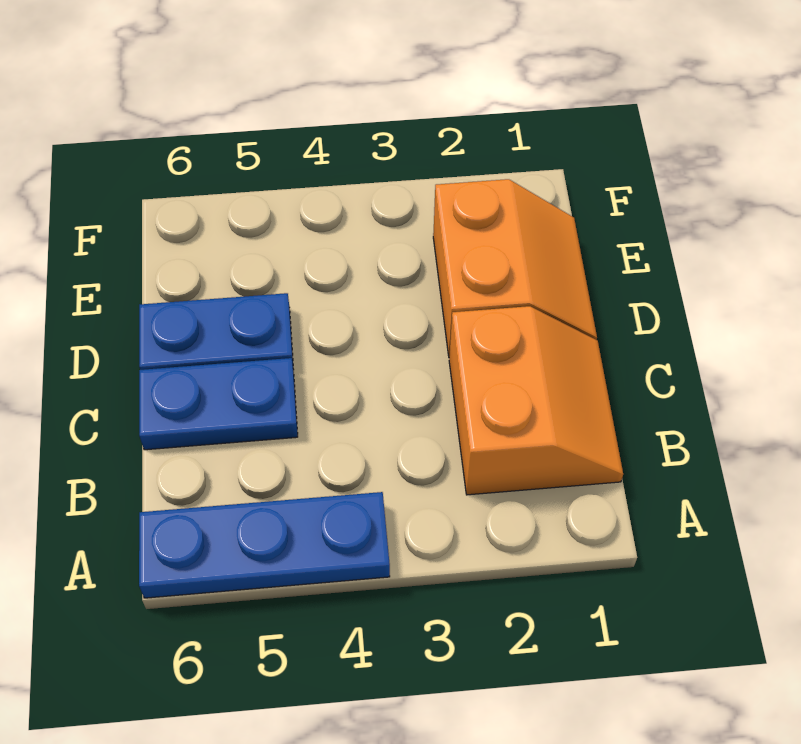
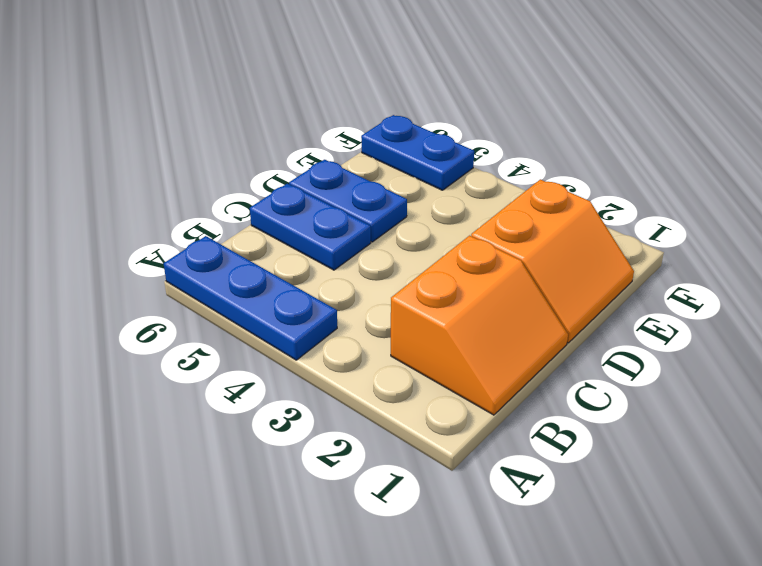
none -> blue 1x2 plate [361,115,474,190]

